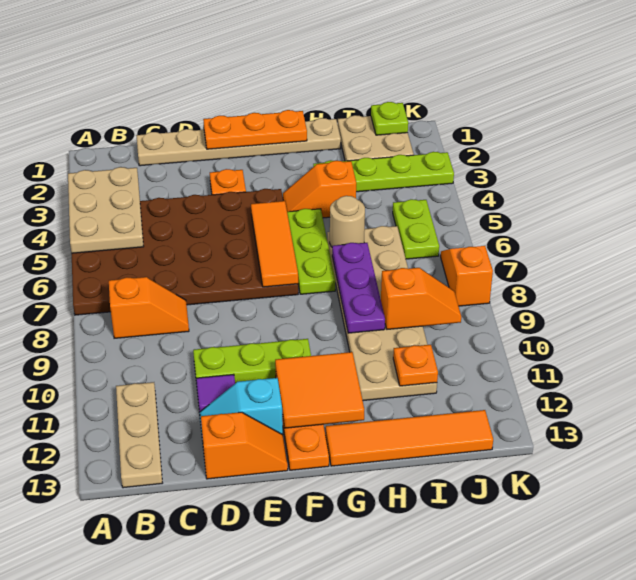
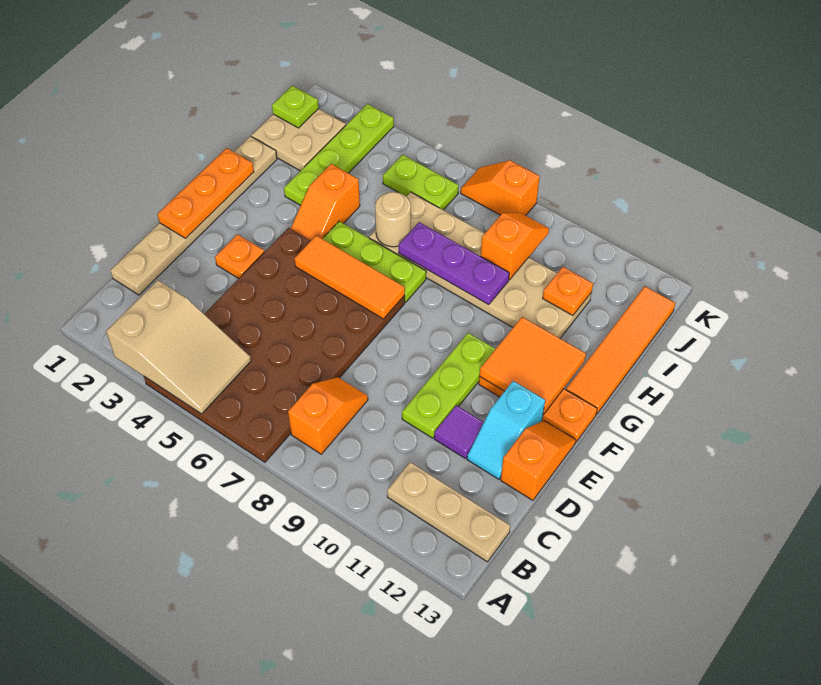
tan 2x3 plate [68,167,144,253] -> tan 2x3 slope [106,280,251,414]

